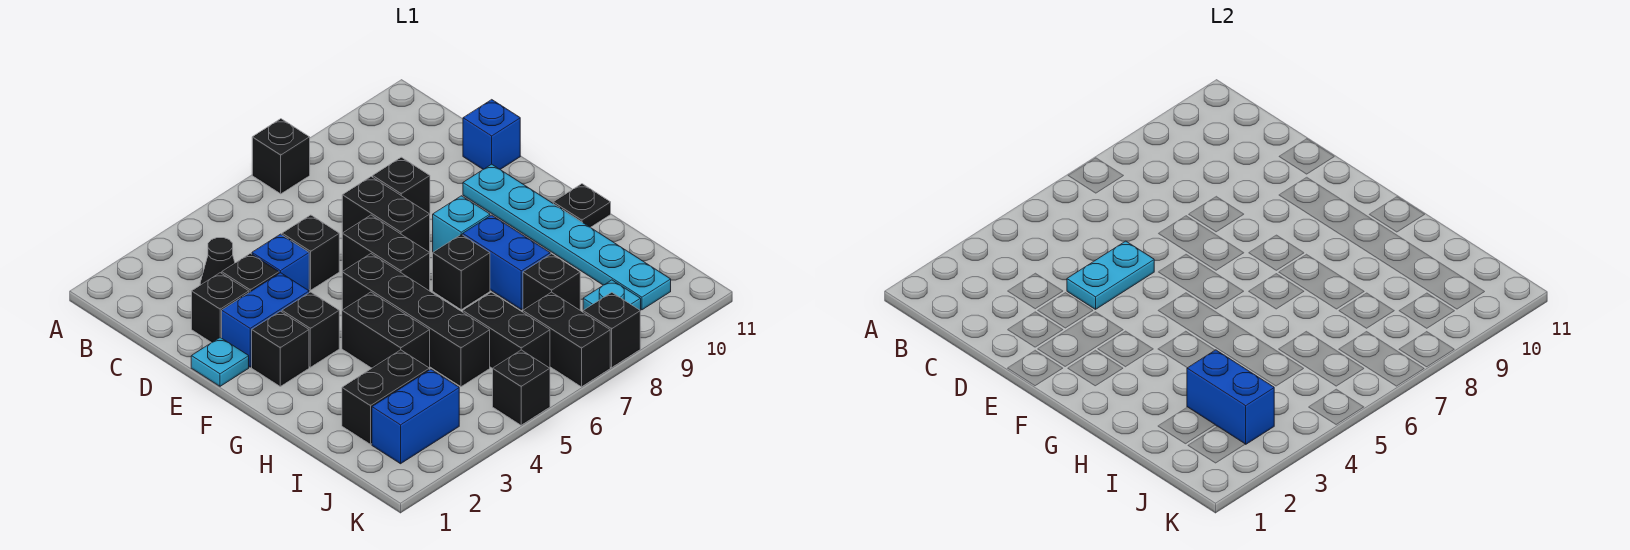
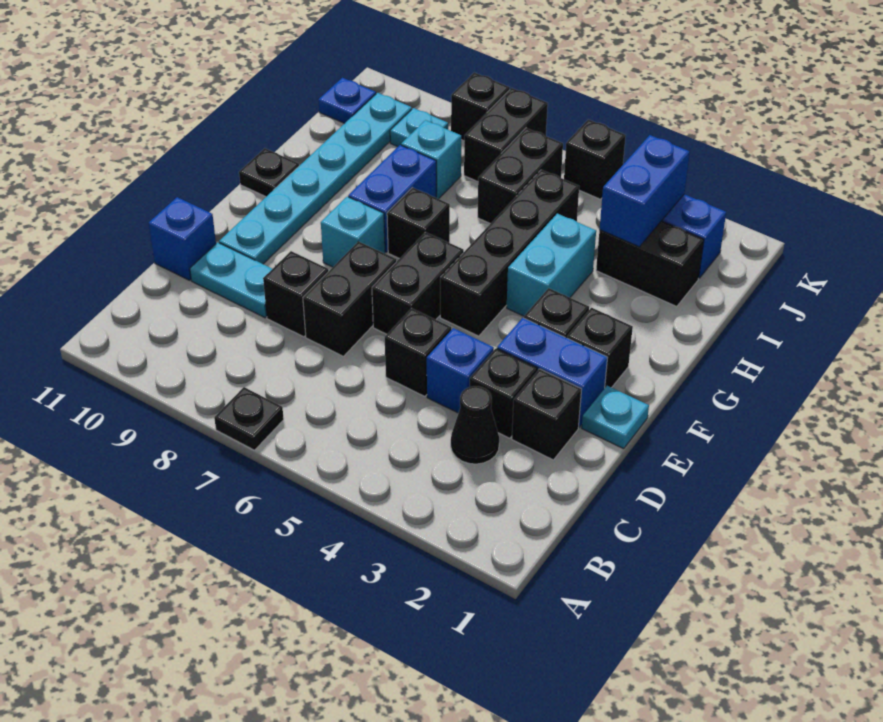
black 1x1 brick [252,119,310,194] -> black 1x1 plate [214,387,284,450]
cyan 1x2 plate [1067,241,1154,309] -> cyan 1x2 plate moved to [190,242,272,318]
black 1x2 brick [342,292,430,368] -> cyan 1x2 brick [507,214,596,316]
black 1x1 brick [523,254,580,310] -> cyan 1x1 brick [401,120,461,199]
none -> blue 1x1 plate [318,78,376,123]

